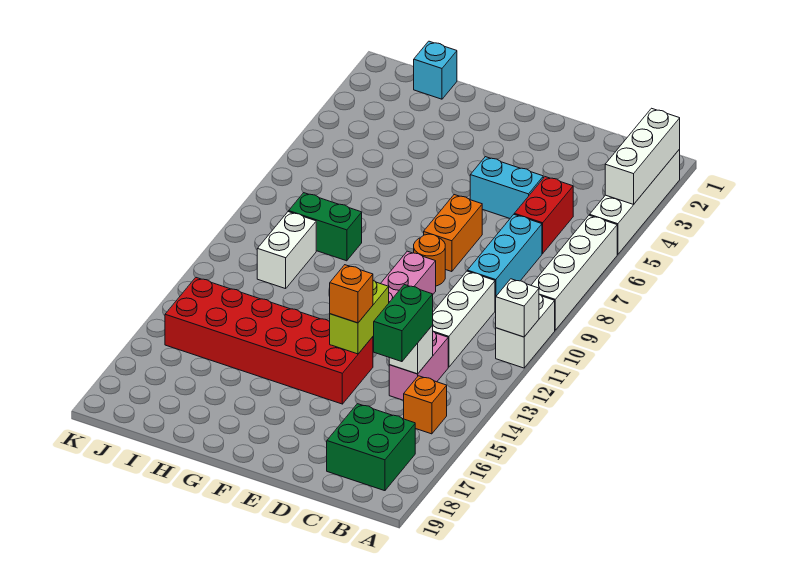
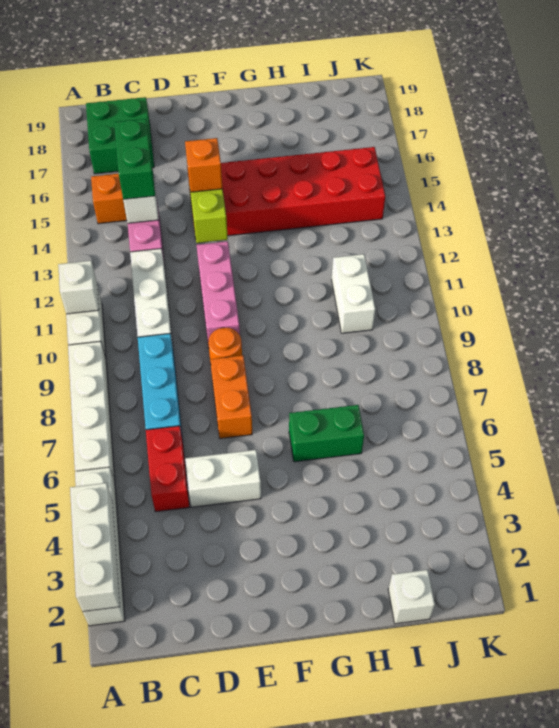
cyan 1x2 brick [470,157,543,218] -> white 1x2 brick [185,450,261,507]
green 1x2 brick [289,193,362,261] -> green 1x2 brick moved to [289,405,364,462]
cyan 1x1 brick [413,41,457,99] -> white 1x1 brick [388,570,435,624]

